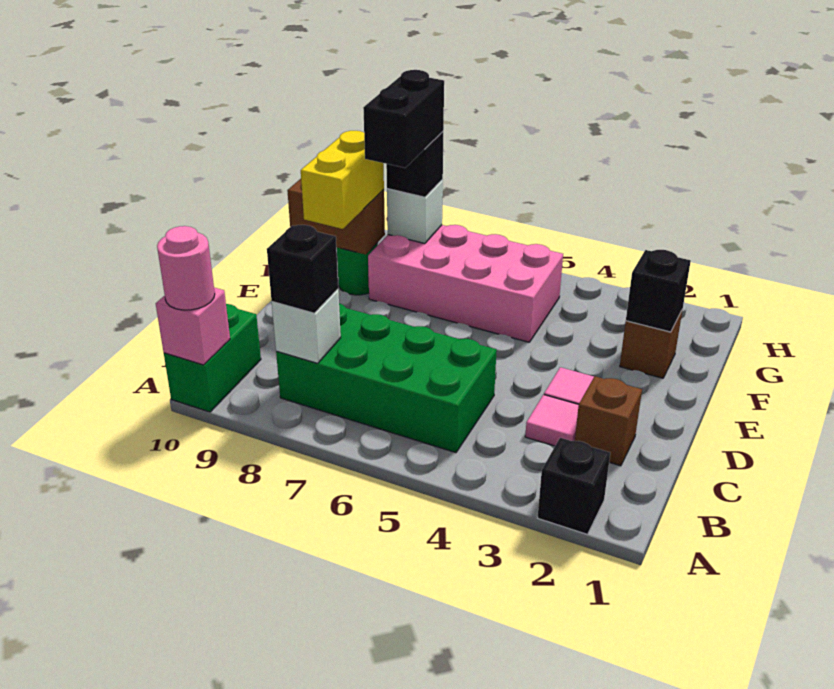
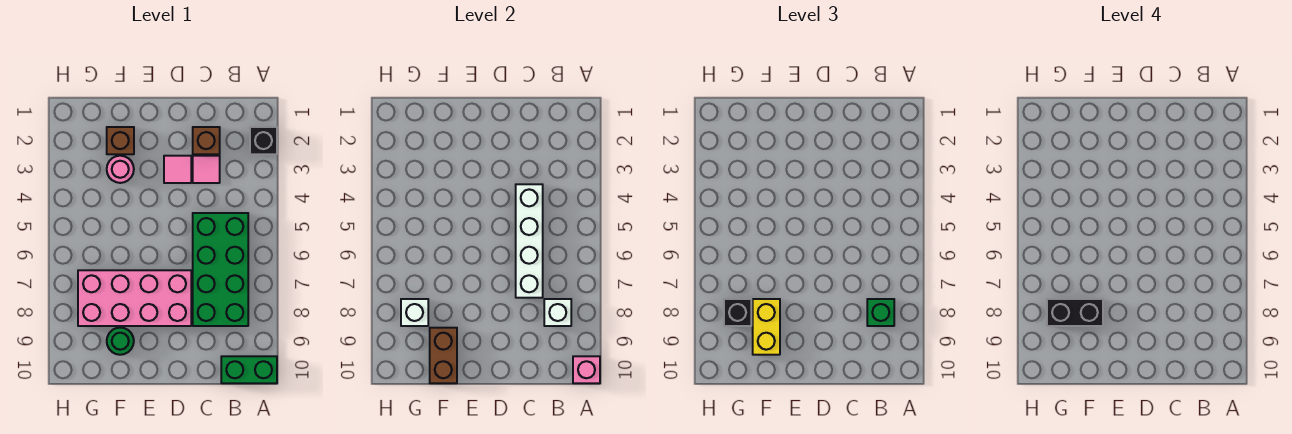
pink 1x1 round brick [157,226,215,310] -> pink 1x1 round brick moved to [107,156,134,183]
black 1x1 brick [267,225,338,313] -> green 1x1 brick [867,299,894,326]
none -> white 1x4 brick [516,184,543,298]
yellow 1x2 brick [301,131,384,229] -> yellow 1x2 brick turned to [753,299,780,355]
black 1x1 brick [626,250,691,332] -> none
pink 2x4 brick [368,225,563,342] -> pink 2x4 brick turned to [78,270,191,326]

